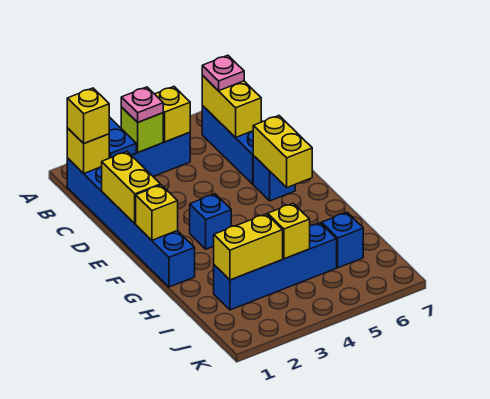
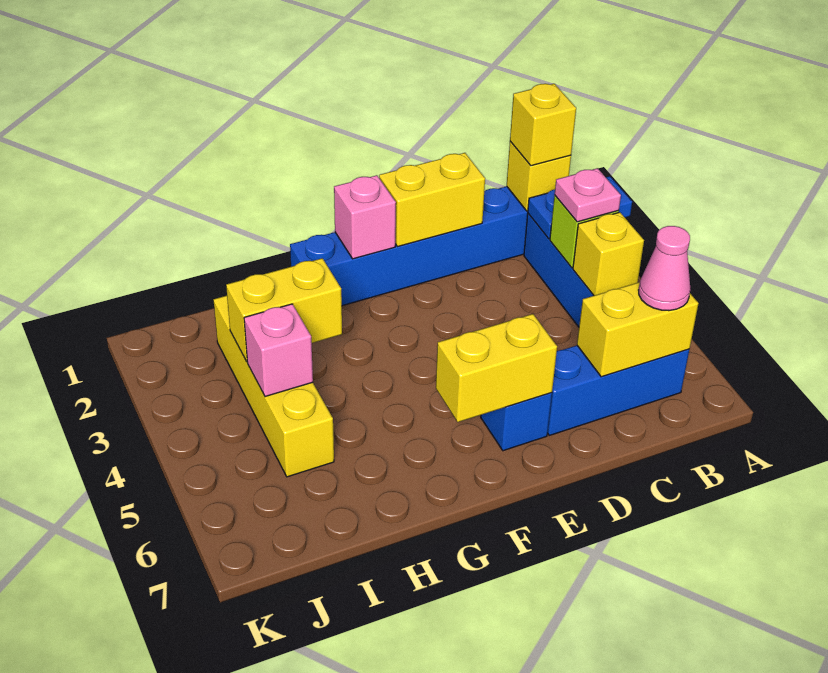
pink 1x1 plate [202,55,244,91] -> pink 1x1 cone [639,226,690,311]
yellow 1x1 brick [136,185,178,240] -> pink 1x1 brick [334,175,396,259]
blue 1x1 brick [190,194,231,249] -> none
blue 1x4 brick [214,223,337,310] -> yellow 1x4 brick [214,296,334,477]
yellow 1x2 brick [214,214,283,280] -> yellow 1x2 brick turned to [226,258,342,362]
yellow 1x1 brick [268,203,310,259] -> pink 1x1 brick [244,304,313,397]
blue 1x1 brick [322,212,363,268] -> none

